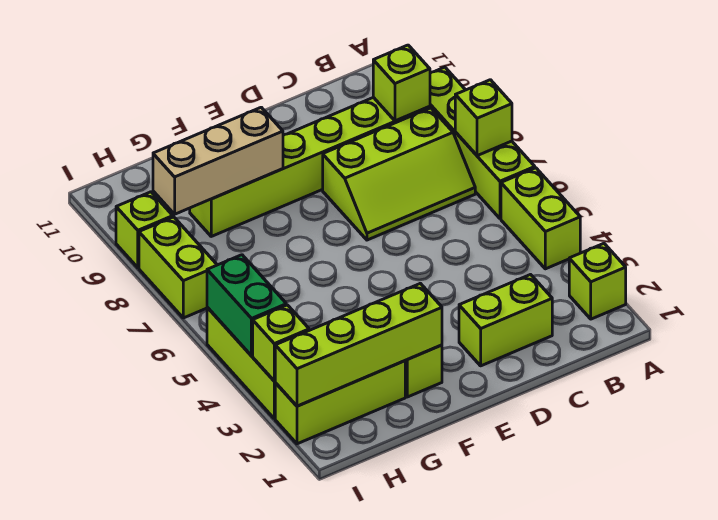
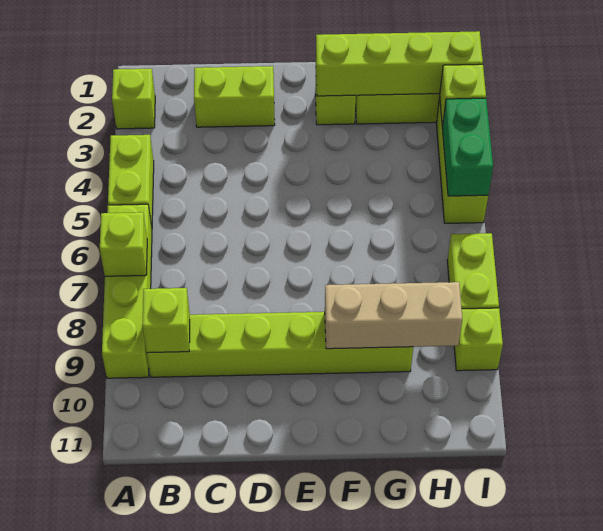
lime 2x3 slope [323,108,475,240] -> none

